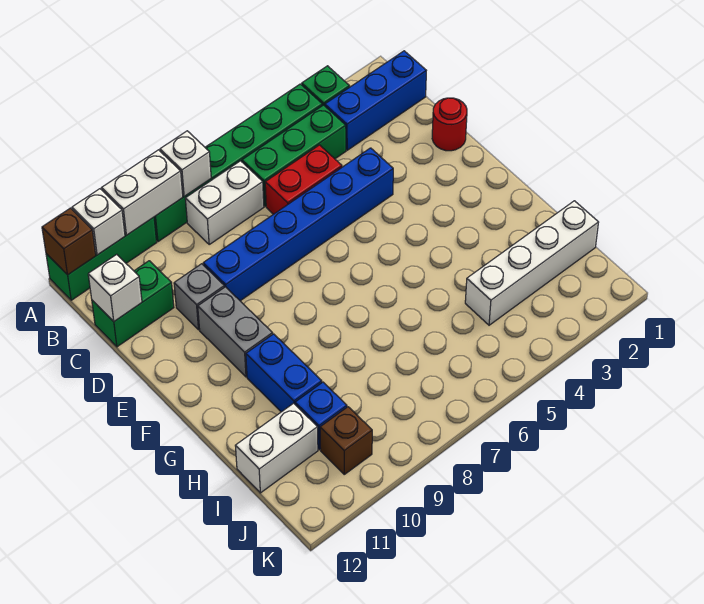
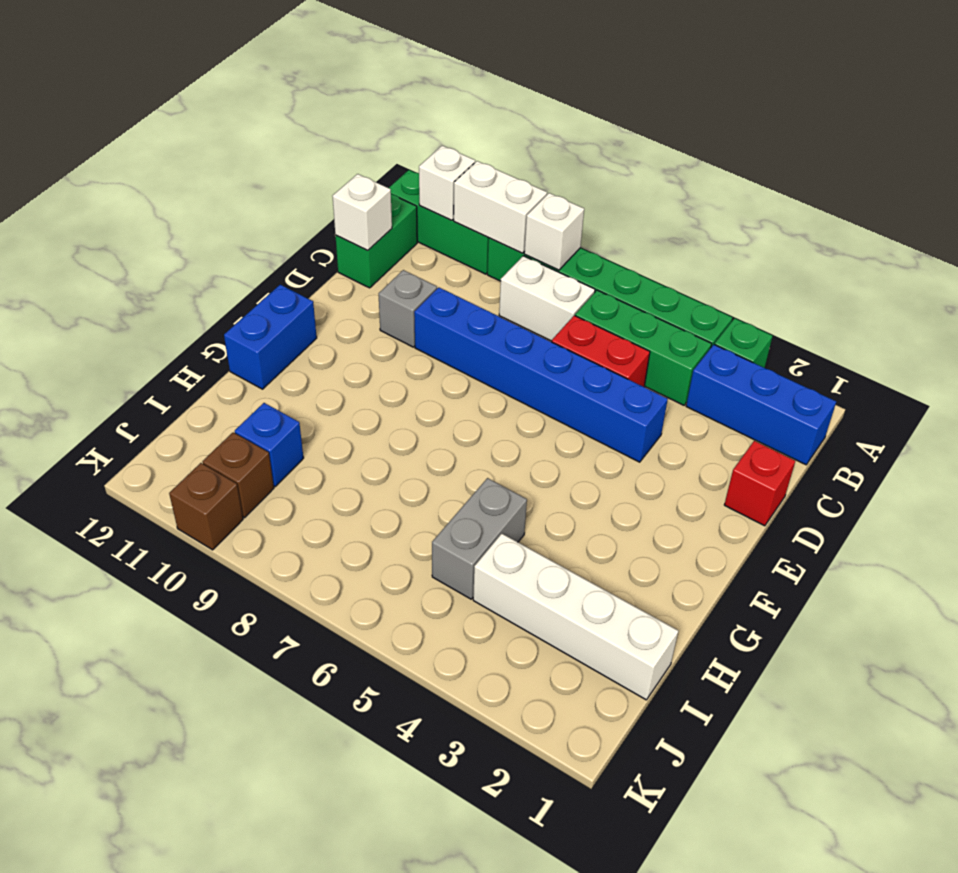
brown 1x1 brick [42,208,96,275] -> brown 1x1 brick moved to [169,463,243,550]
green 1x2 brick [92,261,174,347] -> green 1x2 brick turned to [335,194,417,288]
red 1x1 round brick [432,98,467,151] -> red 1x1 brick [724,441,795,526]
grey 1x2 brick [198,287,273,377] -> grey 1x2 brick moved to [432,478,527,599]
blue 1x2 brick [246,334,322,412] -> blue 1x2 brick moved to [224,285,317,389]
white 1x2 brick [235,403,318,493] -> none

